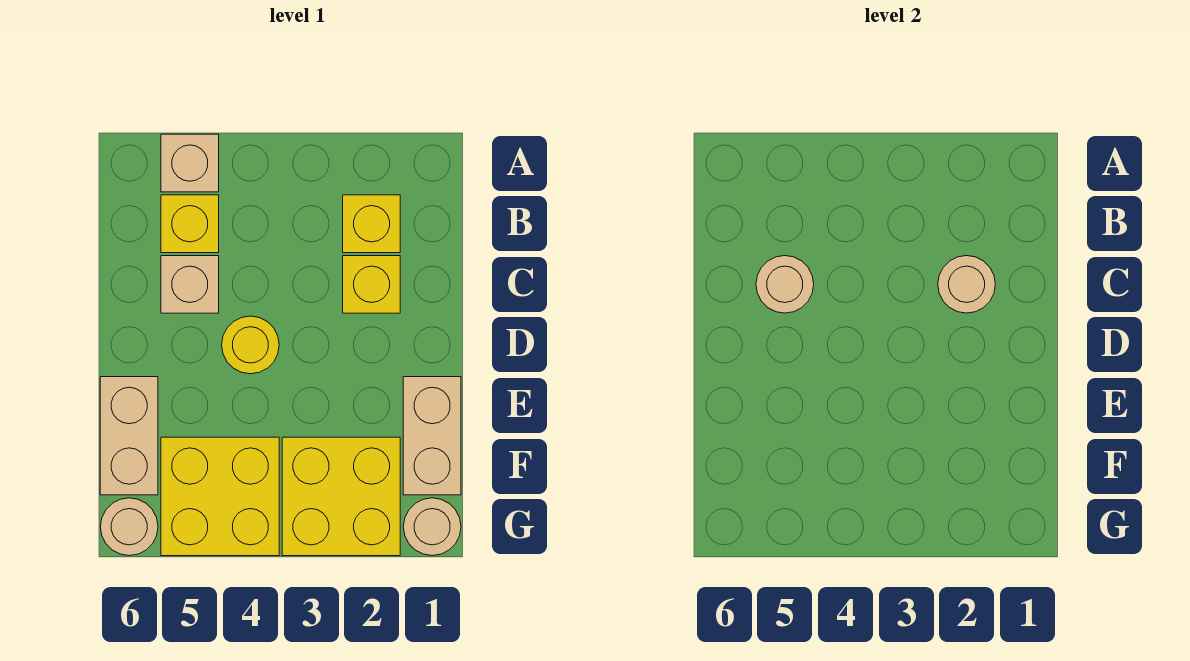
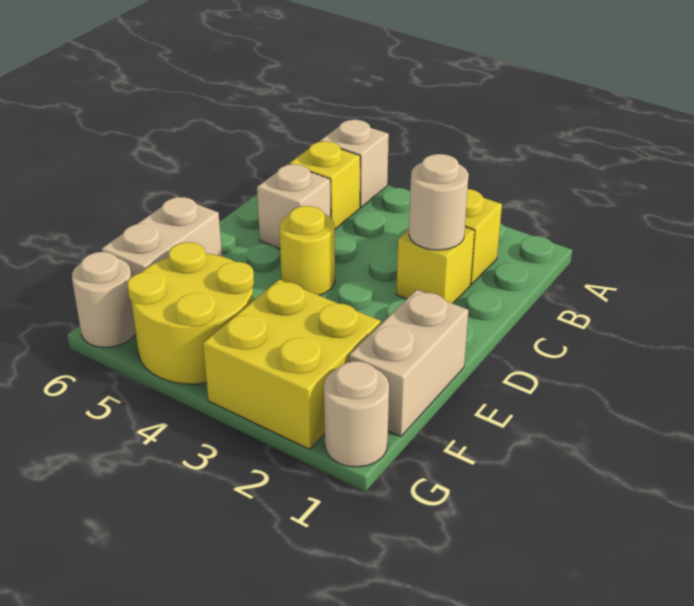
tan 1x1 round brick [756,256,814,313] -> none
yellow 2x2 brick [161,437,279,556] -> yellow 2x2 round brick [127,242,254,384]

